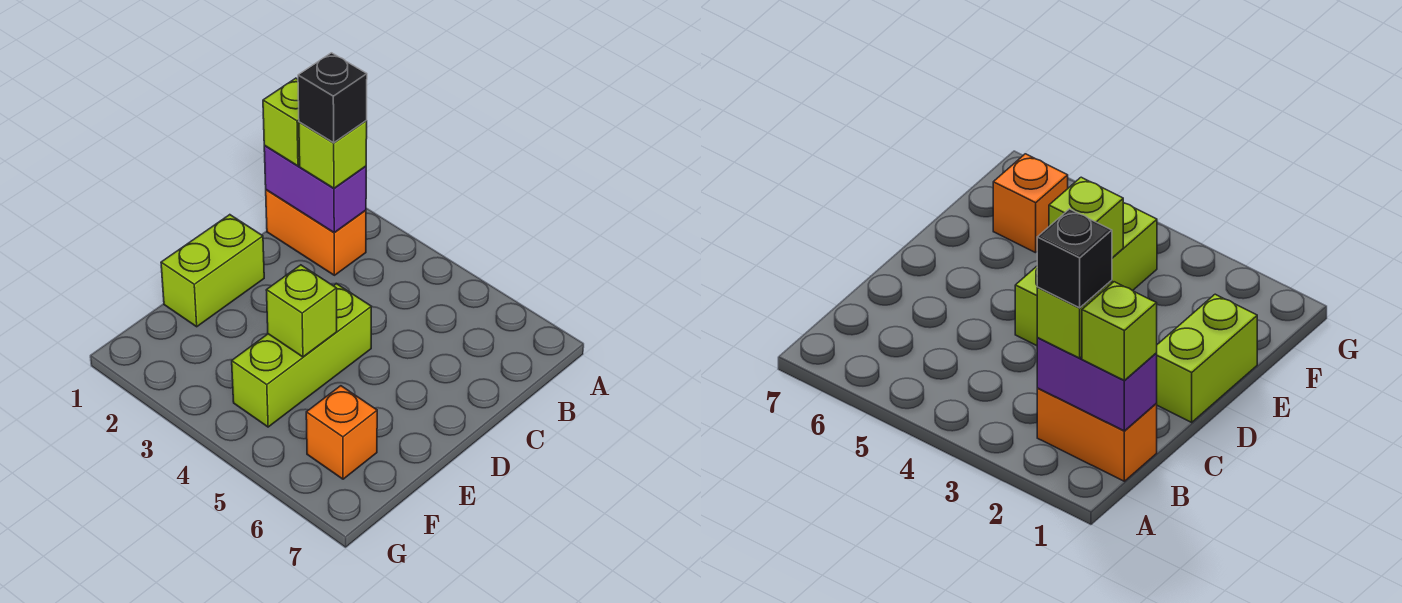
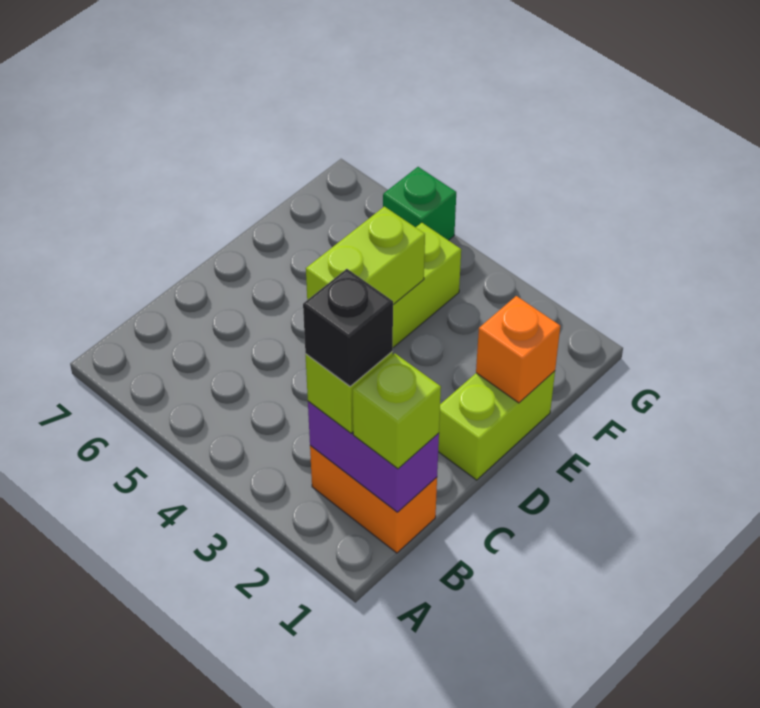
lime 1x1 brick [266,265,337,357] -> lime 1x2 brick [306,207,425,305]
orange 1x1 brick [306,386,377,479] -> orange 1x1 brick moved to [476,296,560,403]
none -> green 1x1 brick [383,167,456,240]

